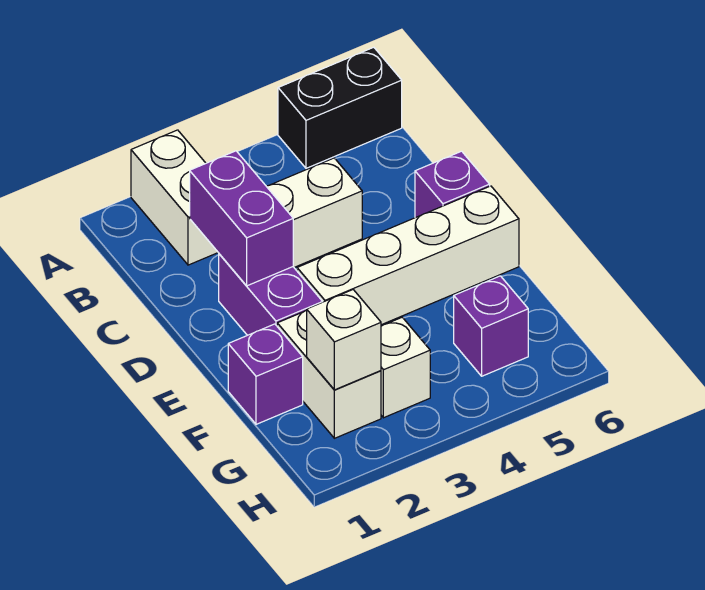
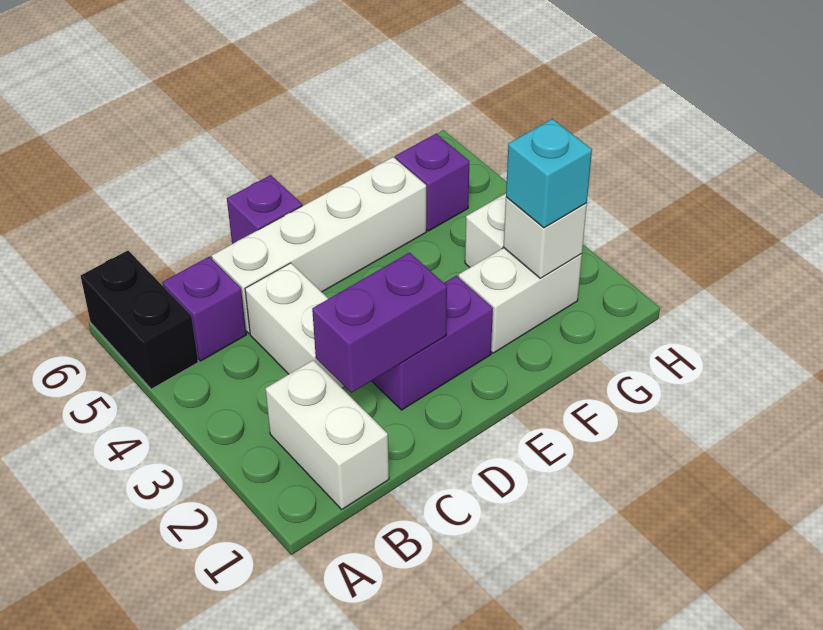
white 1x2 brick [131,130,218,265] -> white 1x2 brick turned to [265,360,389,509]
white 1x4 brick [297,186,519,325] -> white 1x4 brick turned to [212,157,426,333]
purple 1x1 brick [228,324,303,424] -> purple 1x1 brick moved to [162,257,246,361]
none -> cyan 1x1 brick [506,119,592,228]

